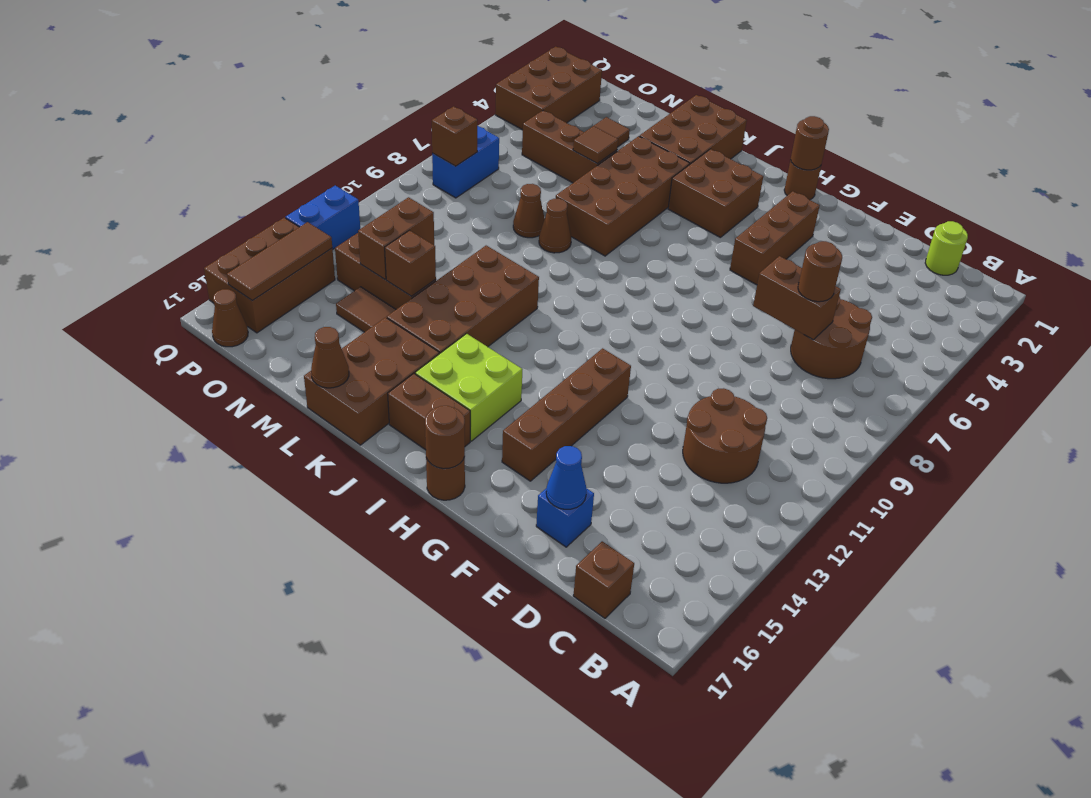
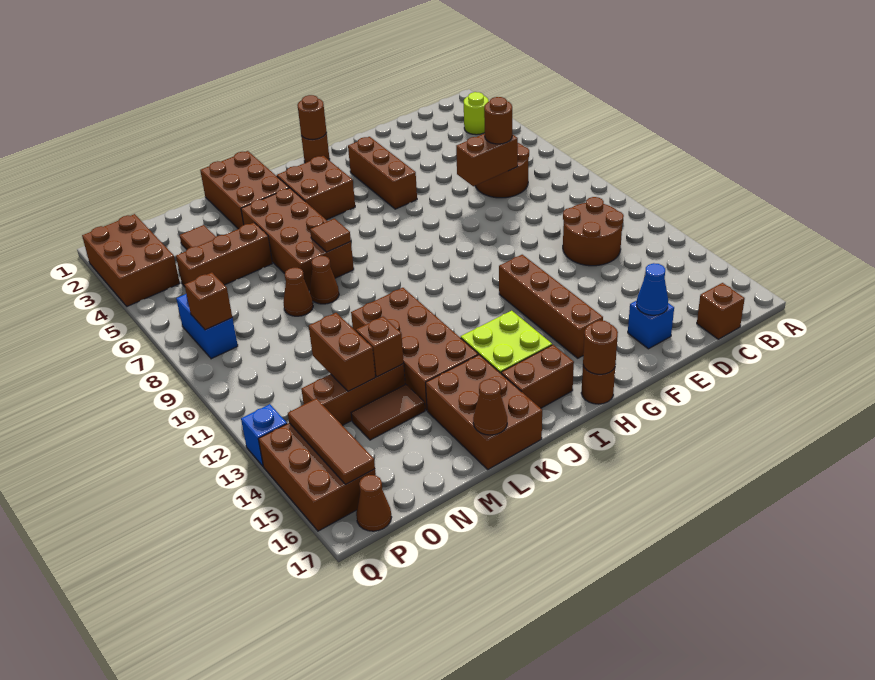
lime 1x1 round brick [925,221,968,275] -> lime 1x1 round brick moved to [464,92,489,135]
brown 1x1 tile [573,126,618,164] -> brown 1x1 tile moved to [310,219,351,252]
blue 1x2 brick [286,185,360,249] -> blue 1x1 brick [241,404,287,466]

